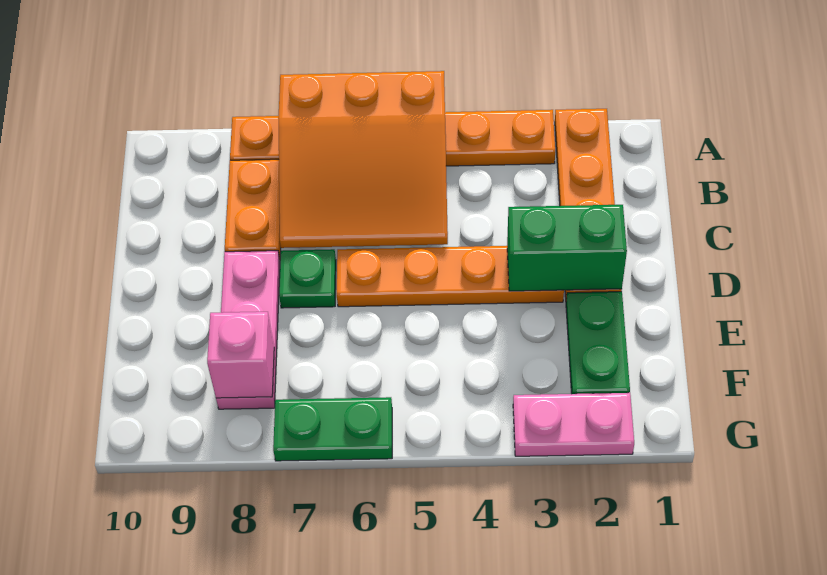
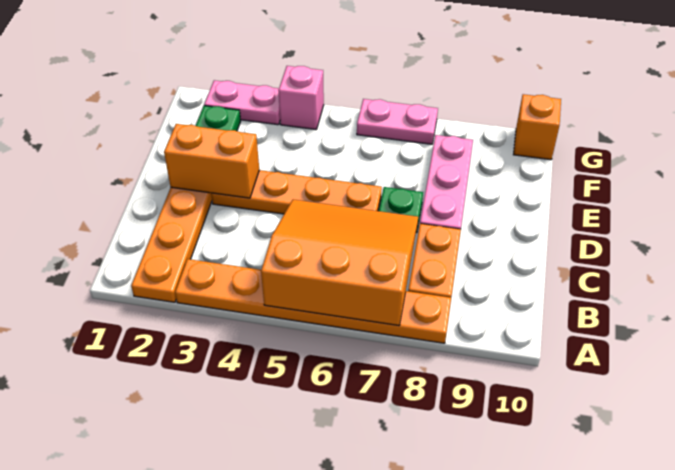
green 1x2 brick [507,205,627,291] -> orange 1x2 brick [164,124,259,198]
pink 1x1 brick [207,312,274,398] -> pink 1x1 brick moved to [278,66,324,129]
green 1x2 plate [273,397,392,461] -> pink 1x2 plate [357,99,438,144]
none -> orange 1x1 brick [513,94,561,160]

